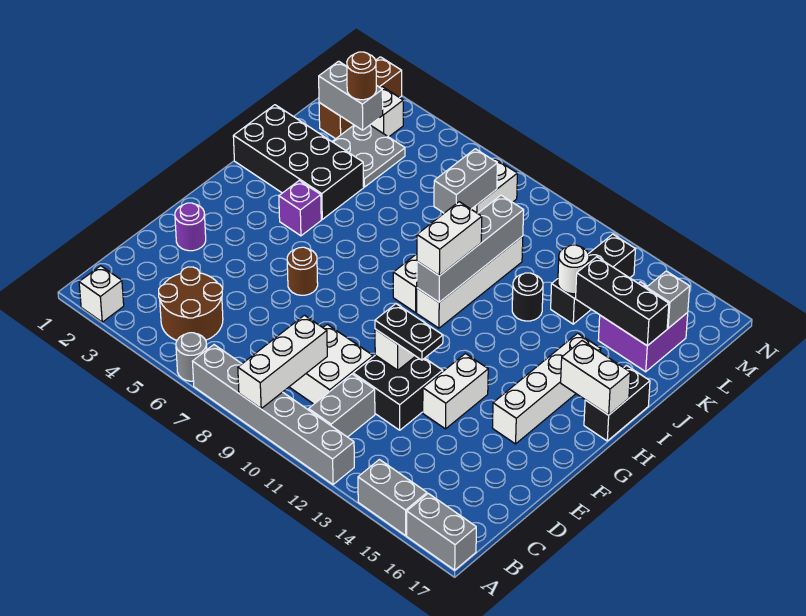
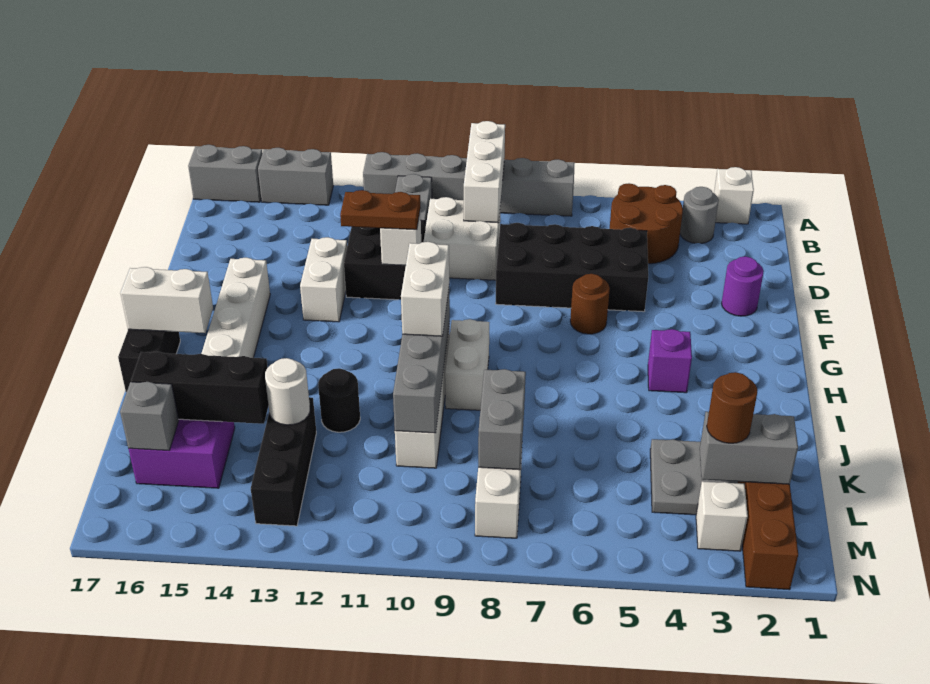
grey 1x1 round brick [176,333,207,381] -> grey 1x1 round brick moved to [680,187,719,243]
black 1x2 plate [375,304,443,360] -> brown 1x2 plate [340,190,420,230]
black 2x4 brick [233,105,364,219] -> black 2x4 brick moved to [496,223,648,312]

